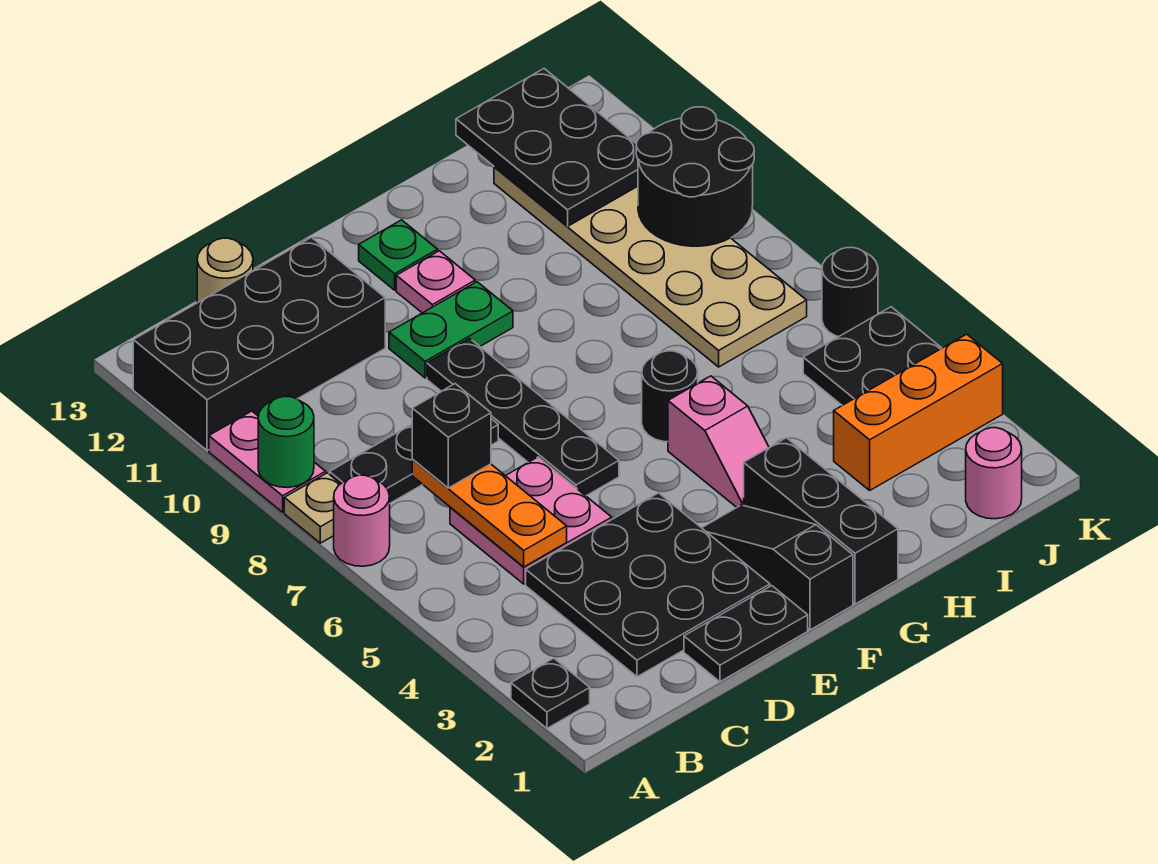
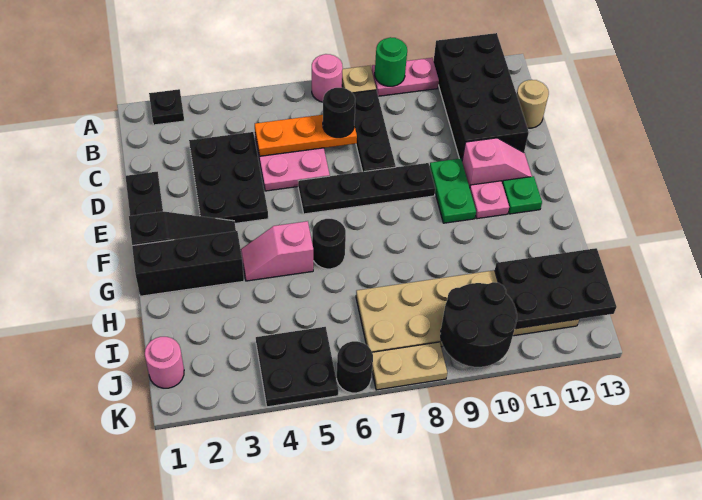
black 3x3 plate [526,493,770,677] -> black 2x3 plate [189,132,268,223]
black 1x1 brick [412,384,491,488] -> black 1x1 round brick [323,88,355,138]
none -> pink 1x2 slope [462,138,532,188]
orange 1x3 brick [834,334,1003,490] -> none
none -> tan 1x2 plate [372,342,447,390]

